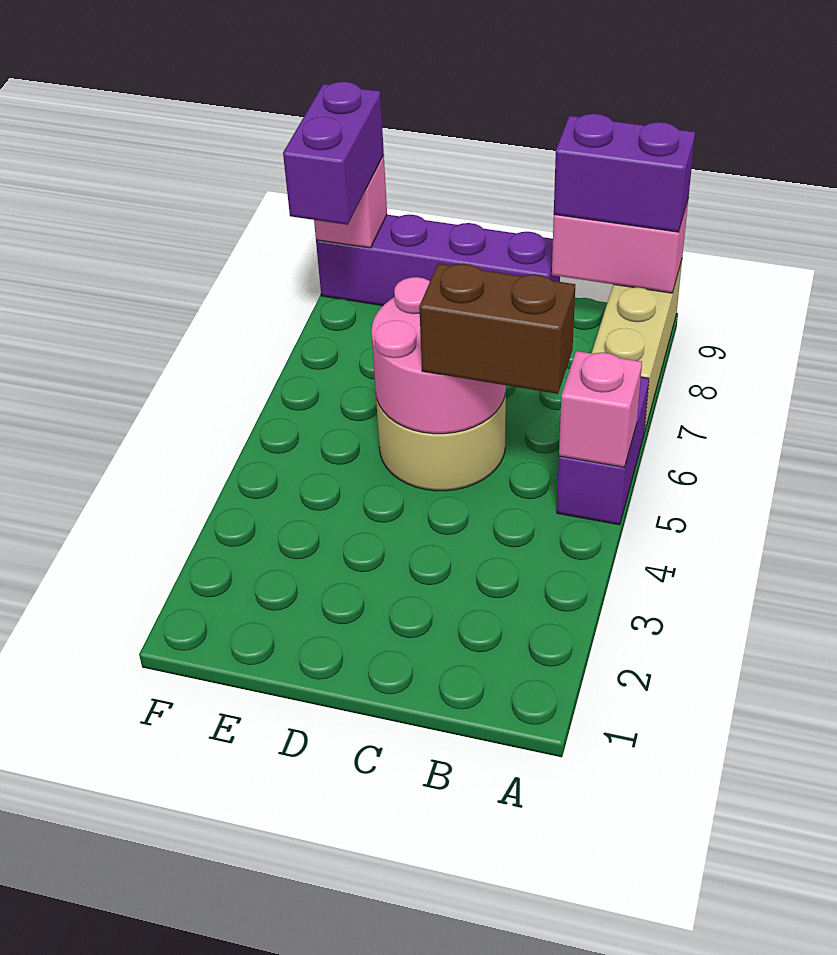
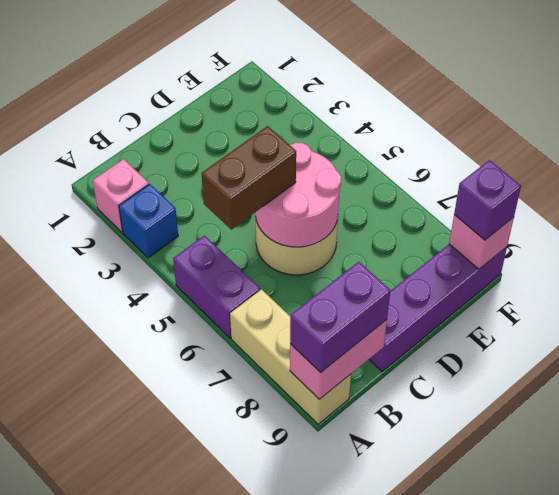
none -> blue 1x1 brick [119,184,178,258]
pink 1x1 brick [559,351,642,468] -> pink 1x1 brick moved to [93,159,149,232]
purple 1x2 brick [283,82,384,225] -> purple 1x1 brick [454,160,521,240]

